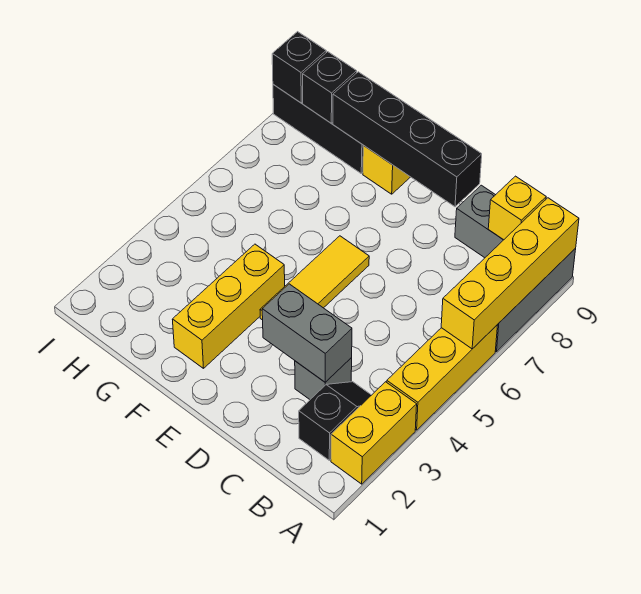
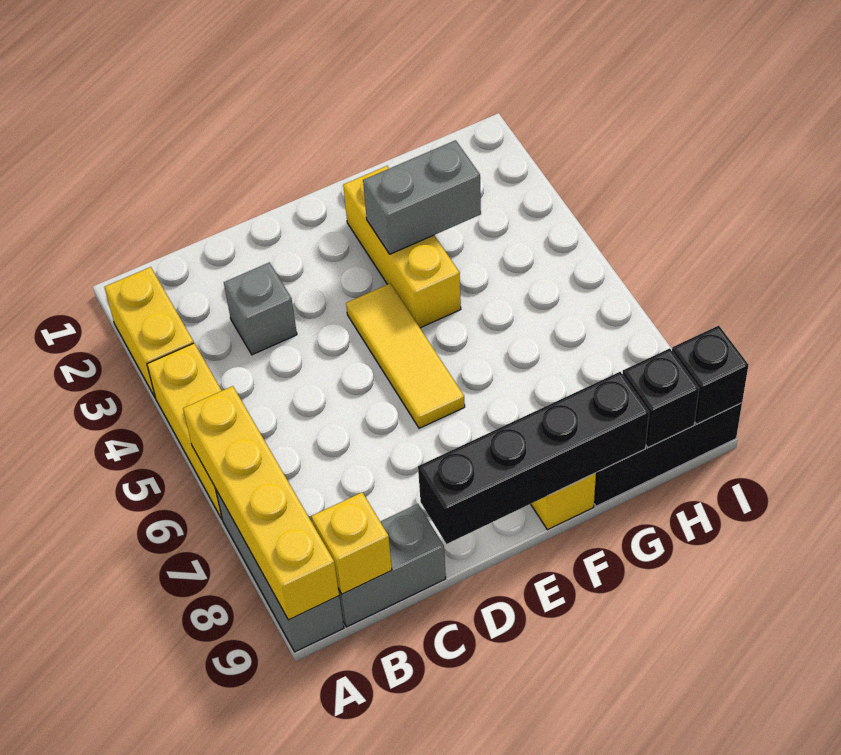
black 1x2 slope [299,382,371,460] -> none
grey 1x2 brick [262,284,352,382] -> grey 1x2 brick moved to [363,140,481,254]

